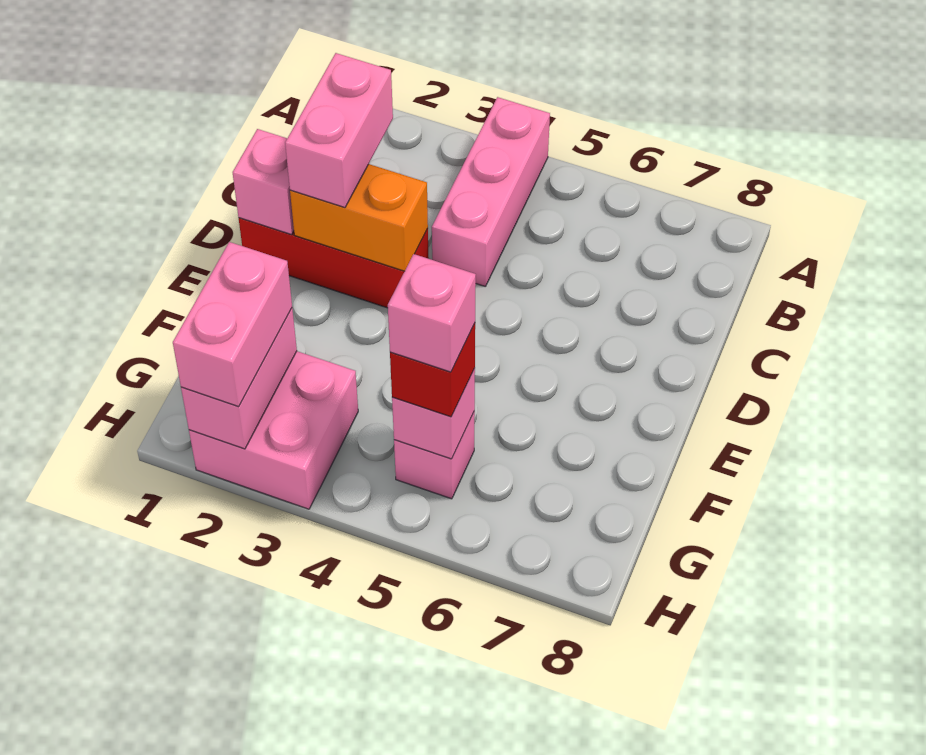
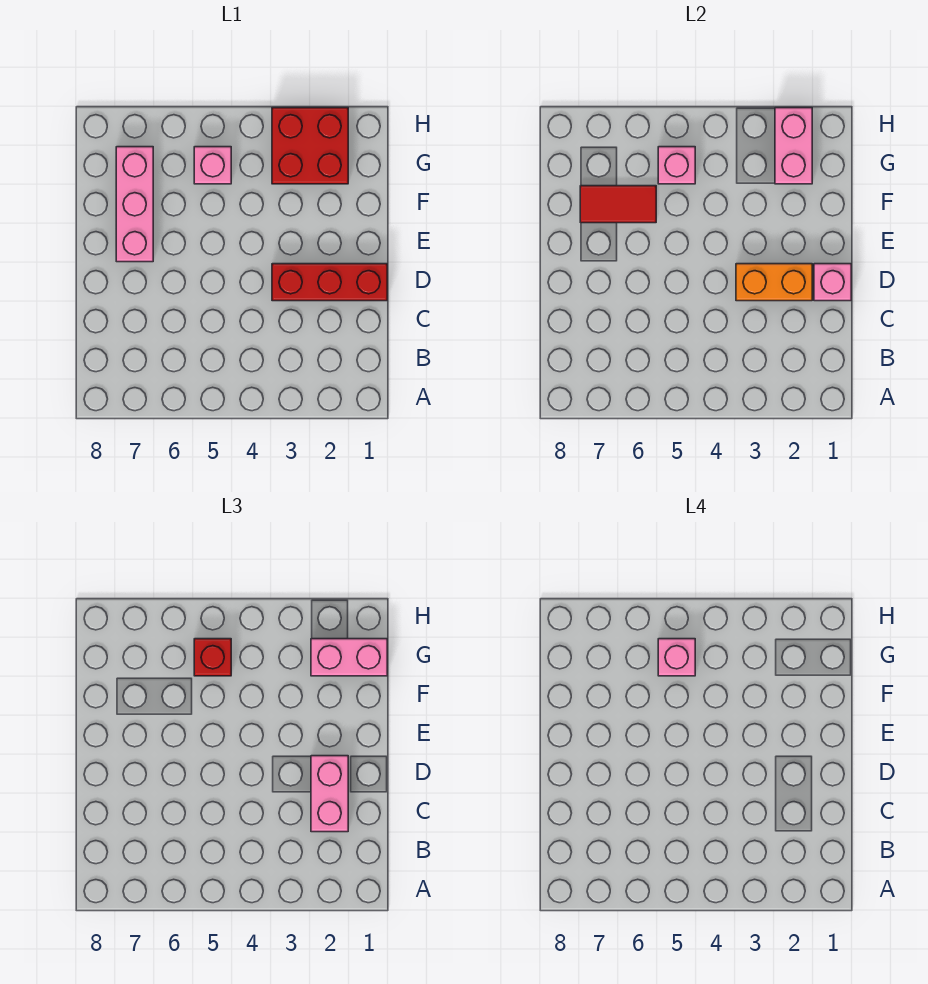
pink 1x3 brick [432,97,550,287] -> pink 1x3 brick moved to [116,147,153,262]
none -> red 1x2 tile [580,186,656,223]
pink 2x2 brick [189,351,358,509] -> red 2x2 brick [272,108,348,184]
pink 1x2 brick [173,242,292,407] -> pink 1x2 brick turned to [311,639,387,676]

